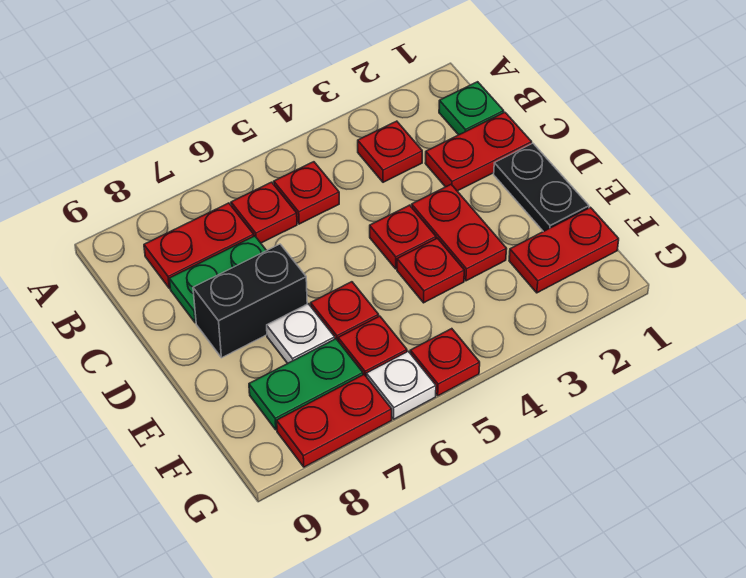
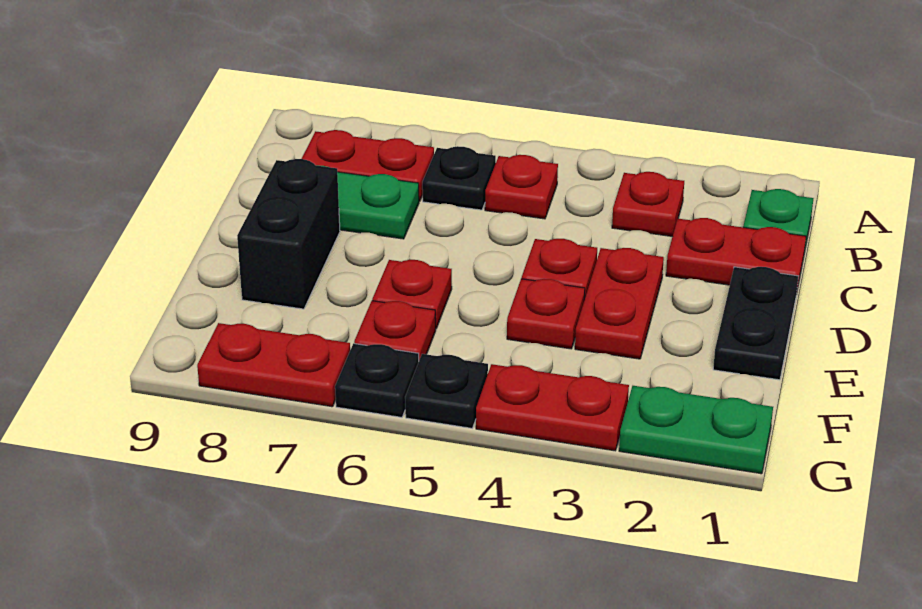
red 1x1 plate [231,182,297,243] -> black 1x1 plate [422,146,496,210]
black 1x2 brick [193,244,307,358] -> black 1x2 brick turned to [237,159,340,309]
white 1x1 plate [267,304,335,363] -> none
red 1x2 plate [509,207,619,293] -> red 1x2 plate moved to [476,364,629,451]
green 1x2 plate [249,339,363,430] -> green 1x2 plate moved to [619,386,773,474]
red 1x1 plate [410,329,480,396] -> black 1x1 plate [405,354,488,428]
white 1x1 plate [366,351,436,419] -> black 1x1 plate [335,343,419,417]

